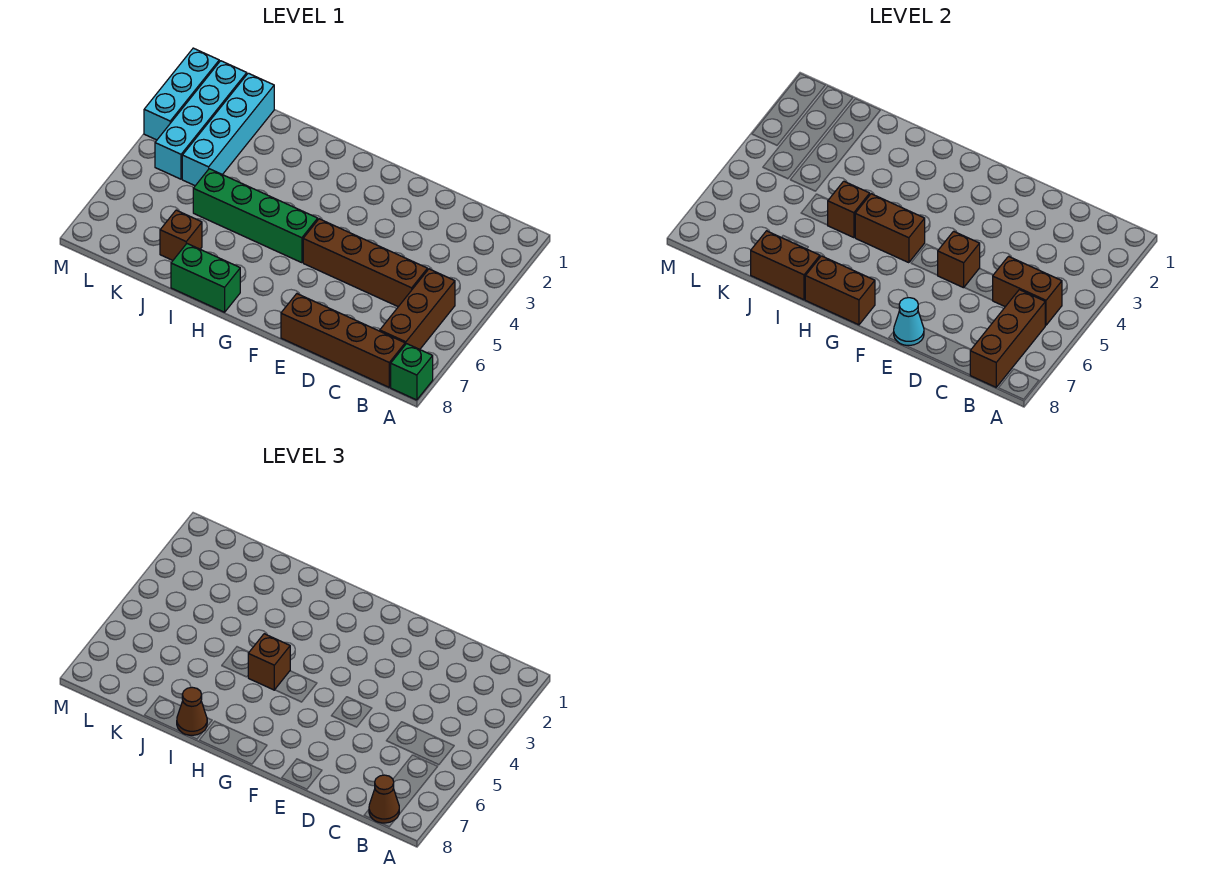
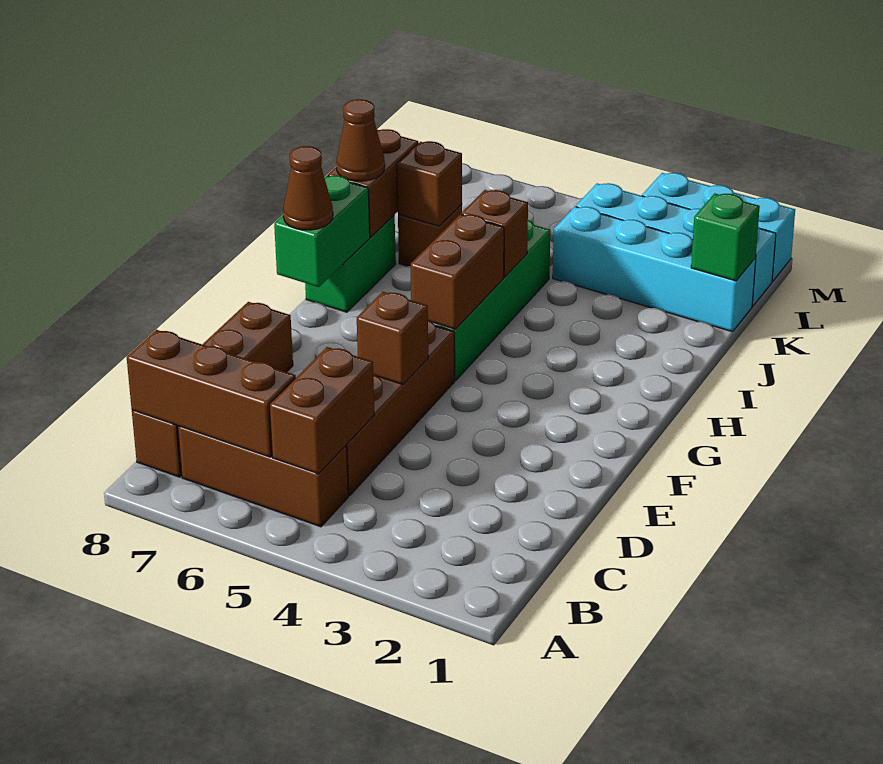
green 1x1 brick [391,344,433,400] -> green 1x1 brick moved to [691,193,760,281]
brown 1x1 cone [369,775,399,823] -> brown 1x1 cone moved to [283,146,333,230]
cyan 1x1 cone [894,298,924,346] -> none
brown 1x2 brick [805,256,875,325] -> green 1x2 brick [274,176,370,287]
brown 1x1 brick [248,634,290,690] -> brown 1x1 brick moved to [397,141,462,226]

